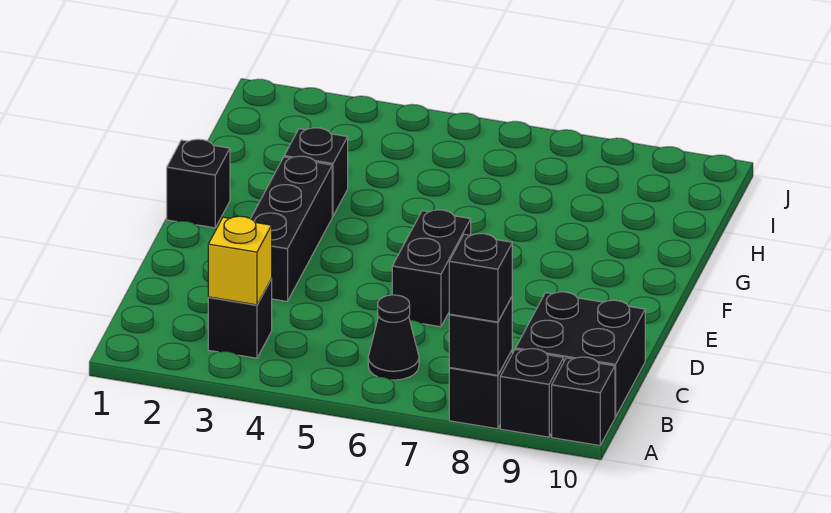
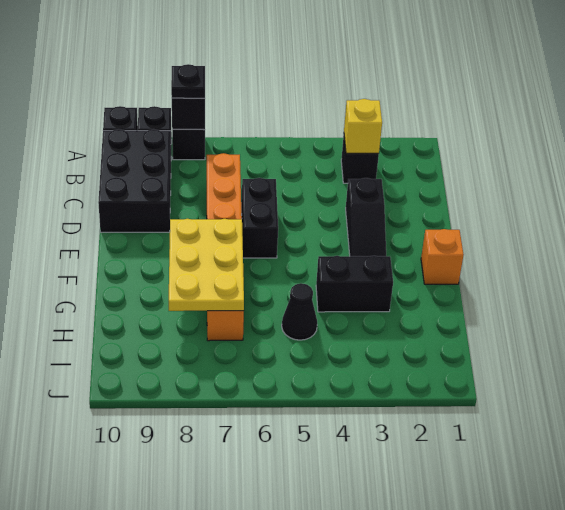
black 1x1 brick [449,234,512,322] -> black 1x1 plate [171,64,205,98]
black 1x1 cone [368,295,419,380] -> black 1x1 cone moved to [282,283,317,340]
black 2x2 brick [516,292,645,417] -> black 2x3 brick [98,129,171,232]
none -> orange 1x6 brick [207,153,244,341]
black 1x3 brick [251,156,332,301] -> black 1x3 slope [346,178,386,256]
black 1x1 brick [167,139,230,228] -> orange 1x1 brick [421,229,464,284]
none -> yellow 2x3 plate [169,219,244,311]
black 1x1 brick [284,128,348,216] -> black 1x2 brick [316,256,393,312]

